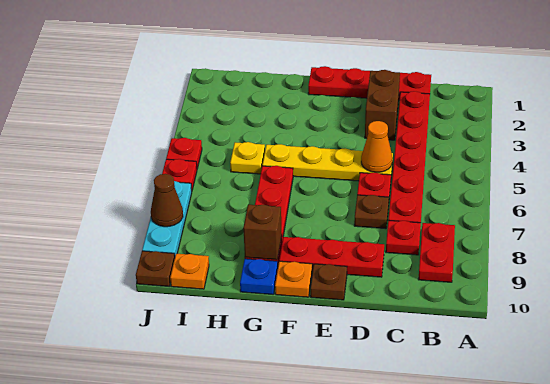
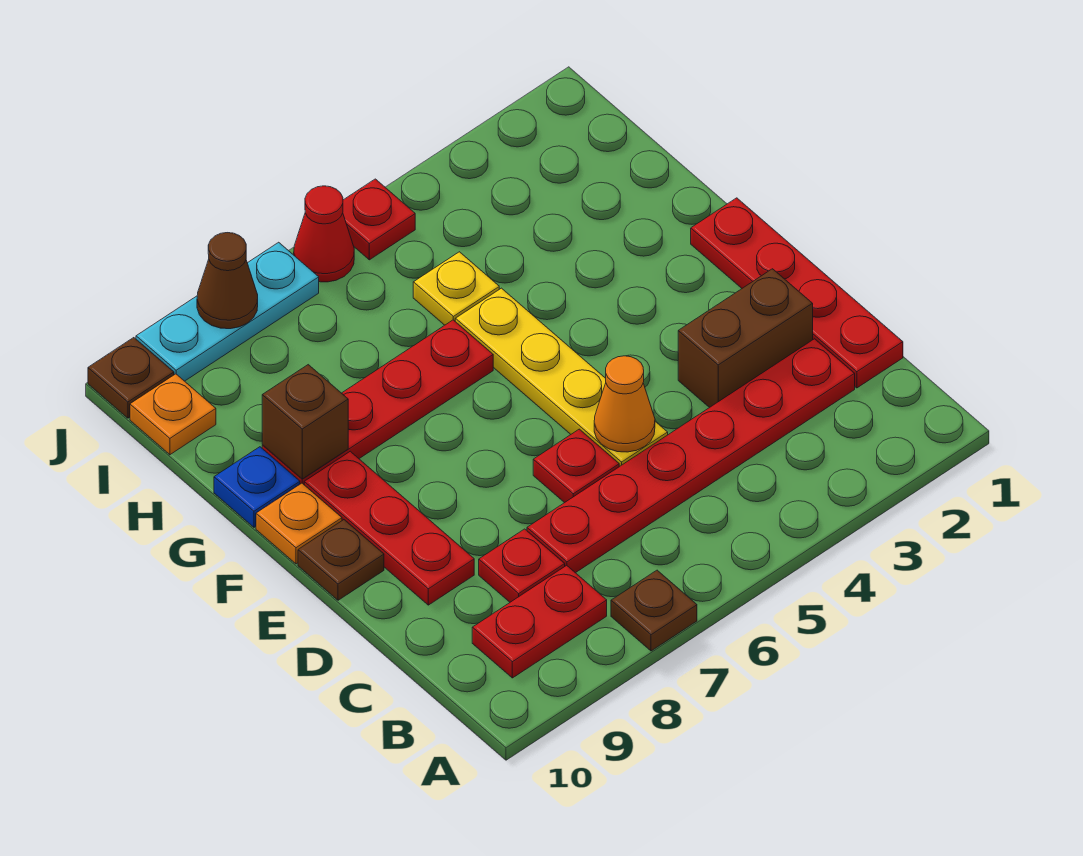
brown 1x1 plate [354,195,389,229] -> brown 1x1 plate moved to [611,570,697,651]
red 1x1 plate [162,159,197,190] -> red 1x1 cone [294,186,354,282]

